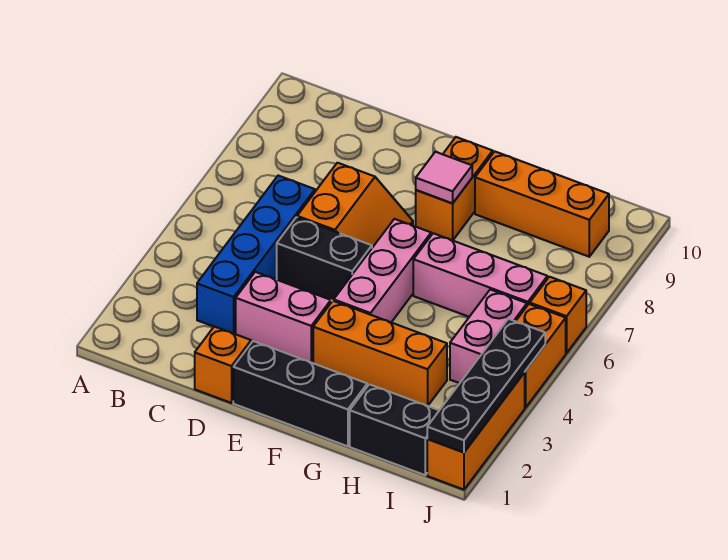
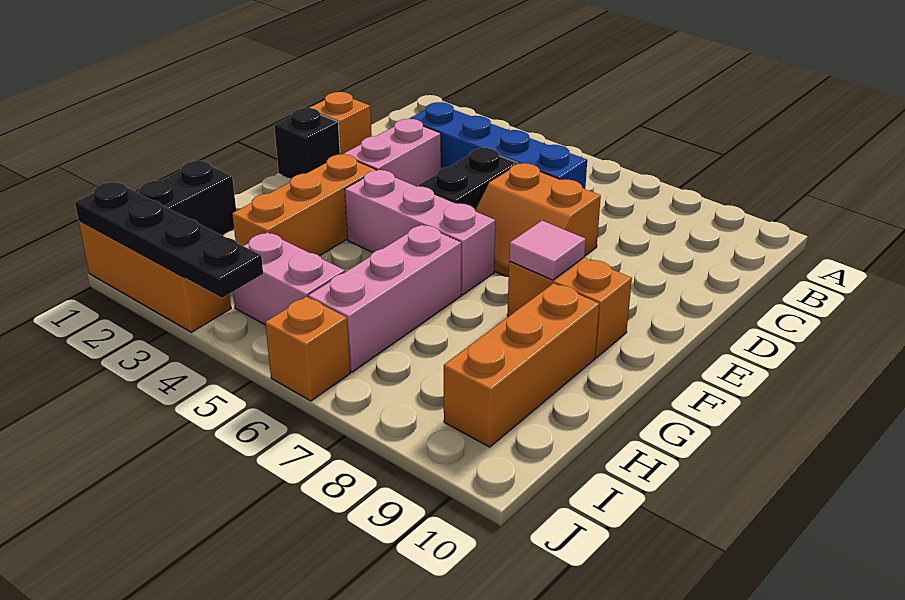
black 1x3 brick [233,341,367,446] -> black 1x1 brick [274,108,340,179]
orange 1x2 brick [516,304,566,408] -> none

